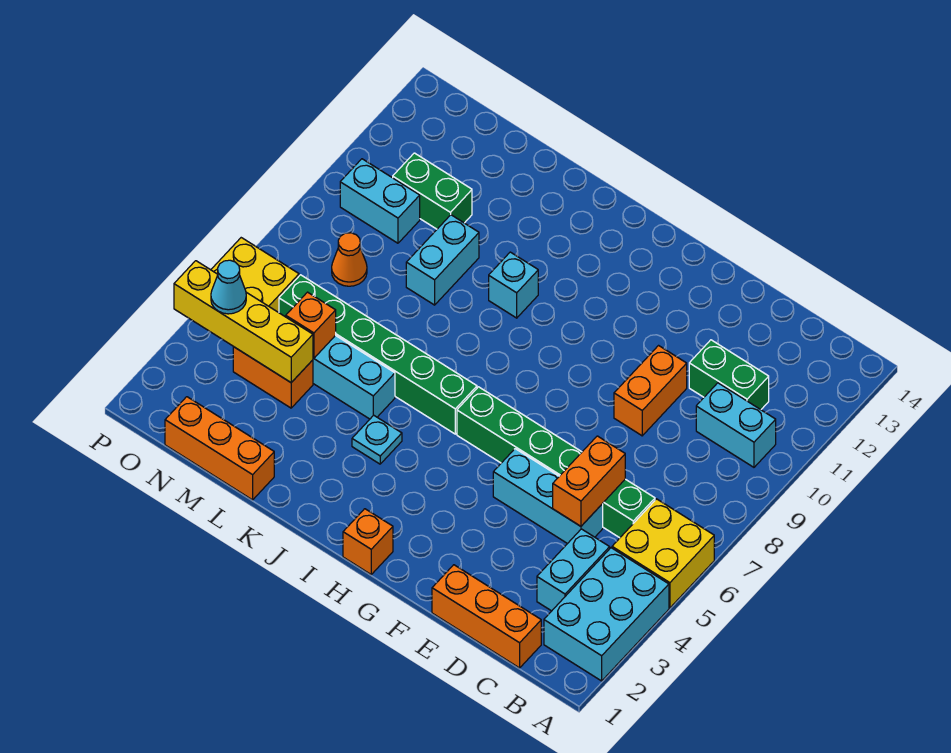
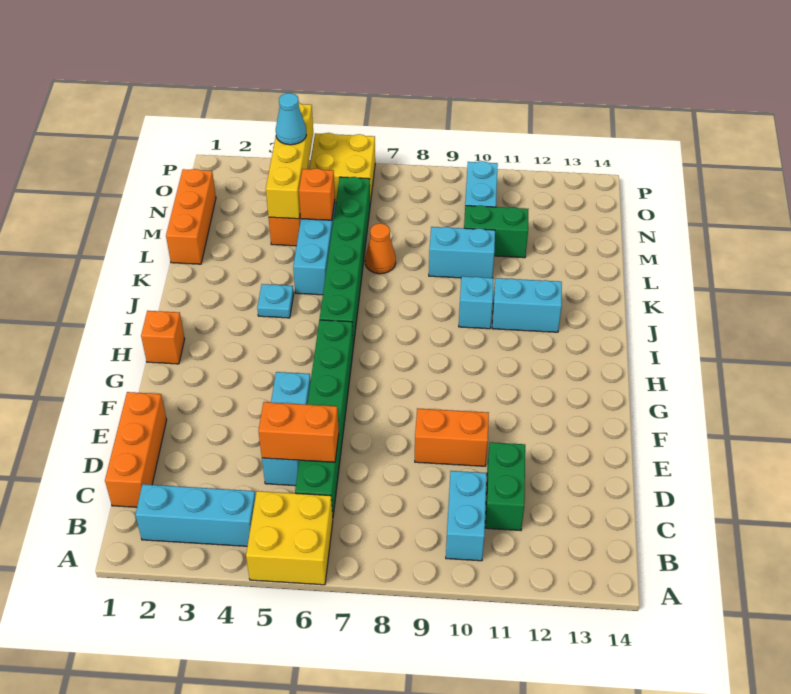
cyan 2x3 brick [544,548,669,681] -> cyan 1x3 brick [135,484,255,546]
cyan 1x2 brick [537,529,610,611] -> cyan 1x2 brick moved to [492,278,562,332]
green 1x2 brick [393,153,472,229] -> green 1x2 brick turned to [464,205,528,258]
orange 1x1 cone [332,233,367,286] -> orange 1x1 cone moved to [365,223,396,274]

